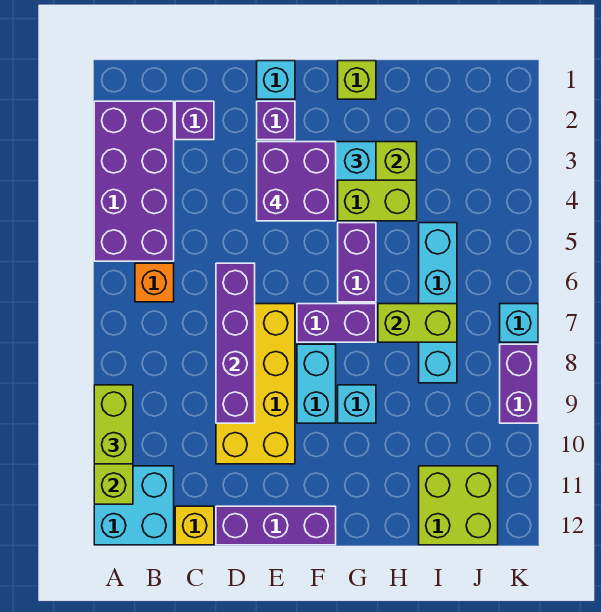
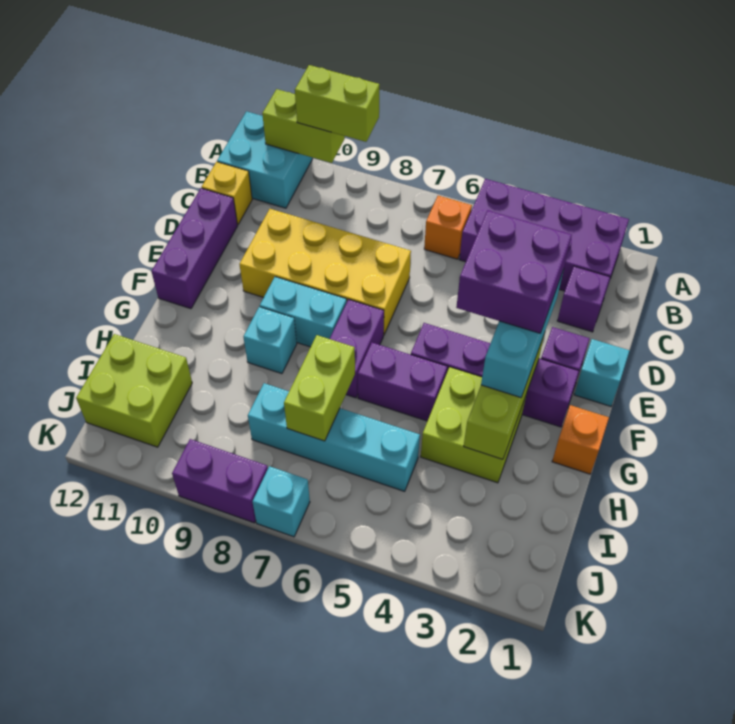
purple 1x4 brick [216,263,255,423] -> purple 1x4 brick moved to [411,323,579,427]
lime 1x1 brick [338,61,376,99] -> orange 1x1 brick [552,405,609,474]

